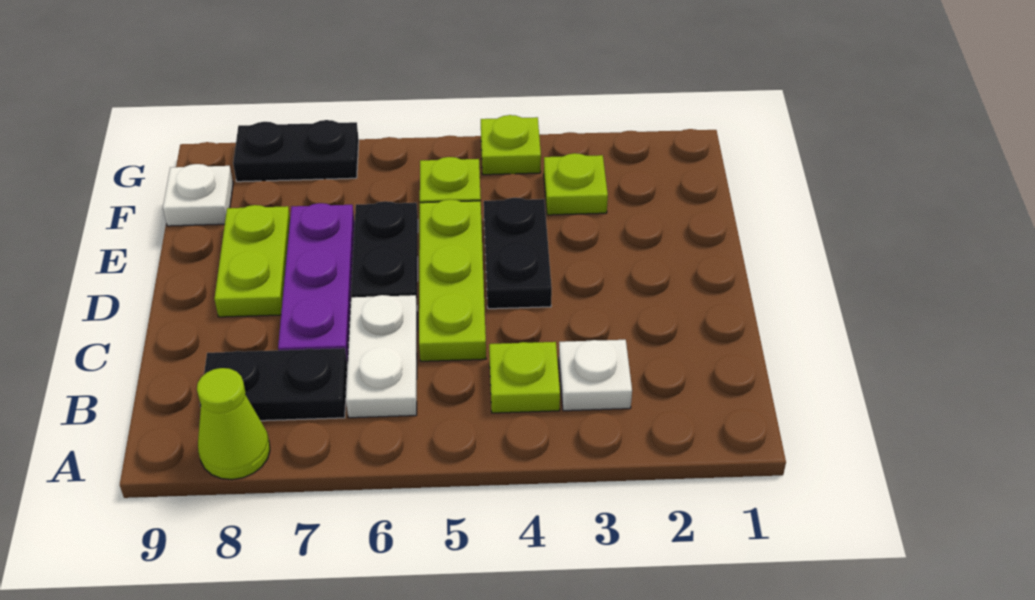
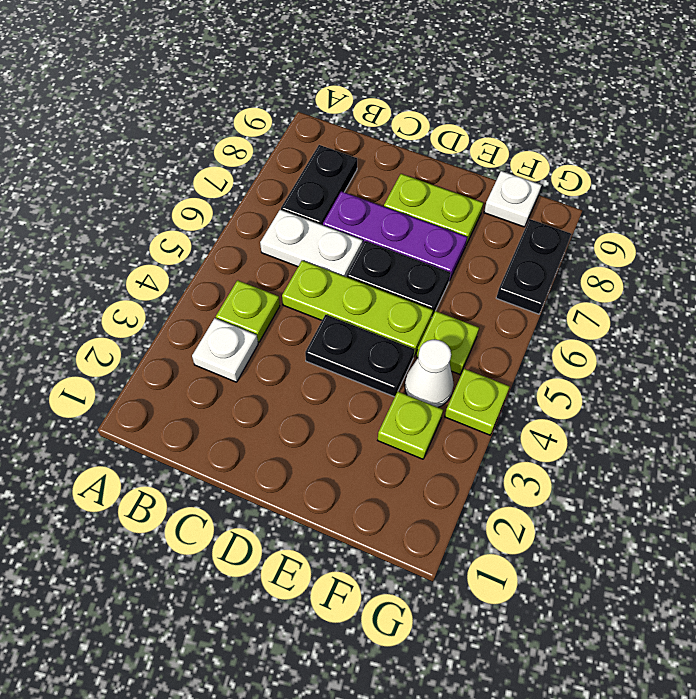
lime 1x1 cone [197,368,270,480] -> none
none -> white 1x1 cone [405,340,454,407]

